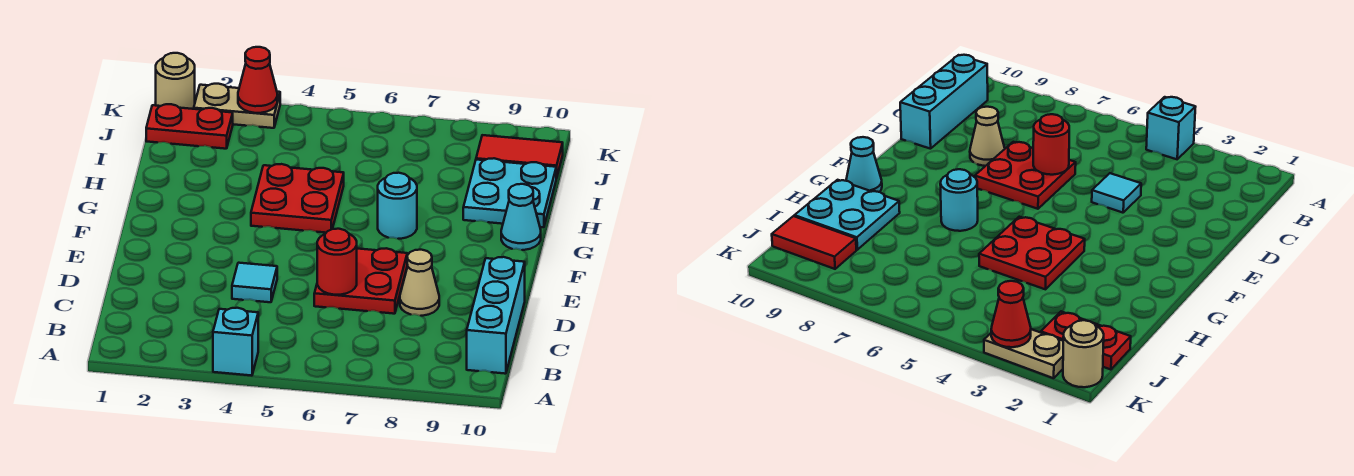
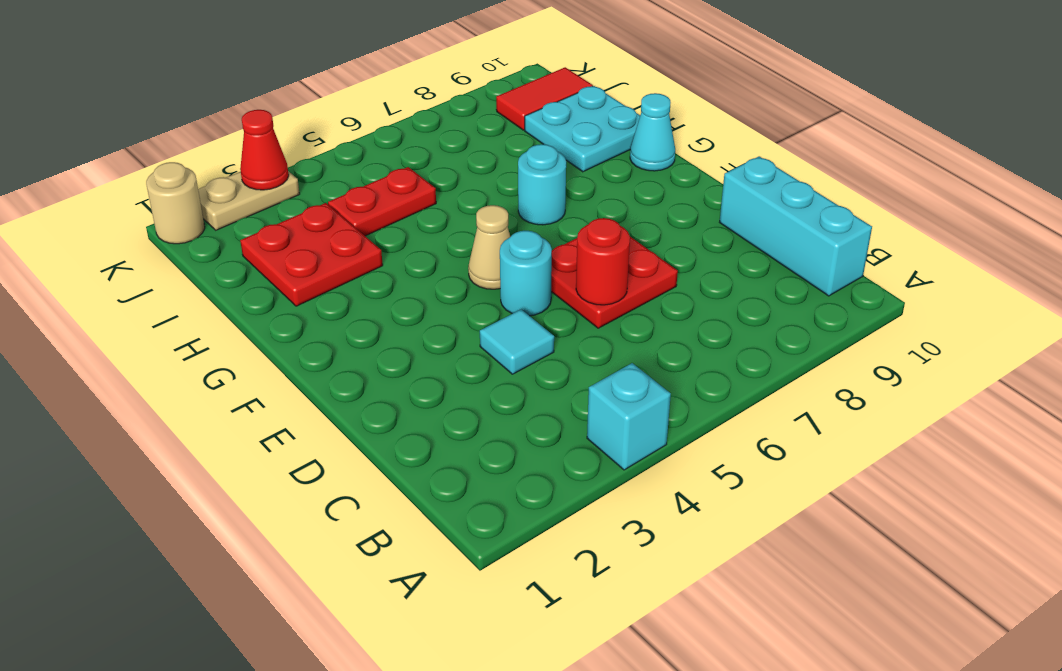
tan 1x1 cone [400,250,439,316] -> tan 1x1 cone moved to [468,205,510,289]
none -> cyan 1x1 round brick [500,231,552,316]
red 2x2 plate [251,164,344,233] -> red 2x2 plate moved to [240,203,383,306]
red 1x2 plate [146,104,233,149] -> red 1x2 plate moved to [328,167,436,236]

